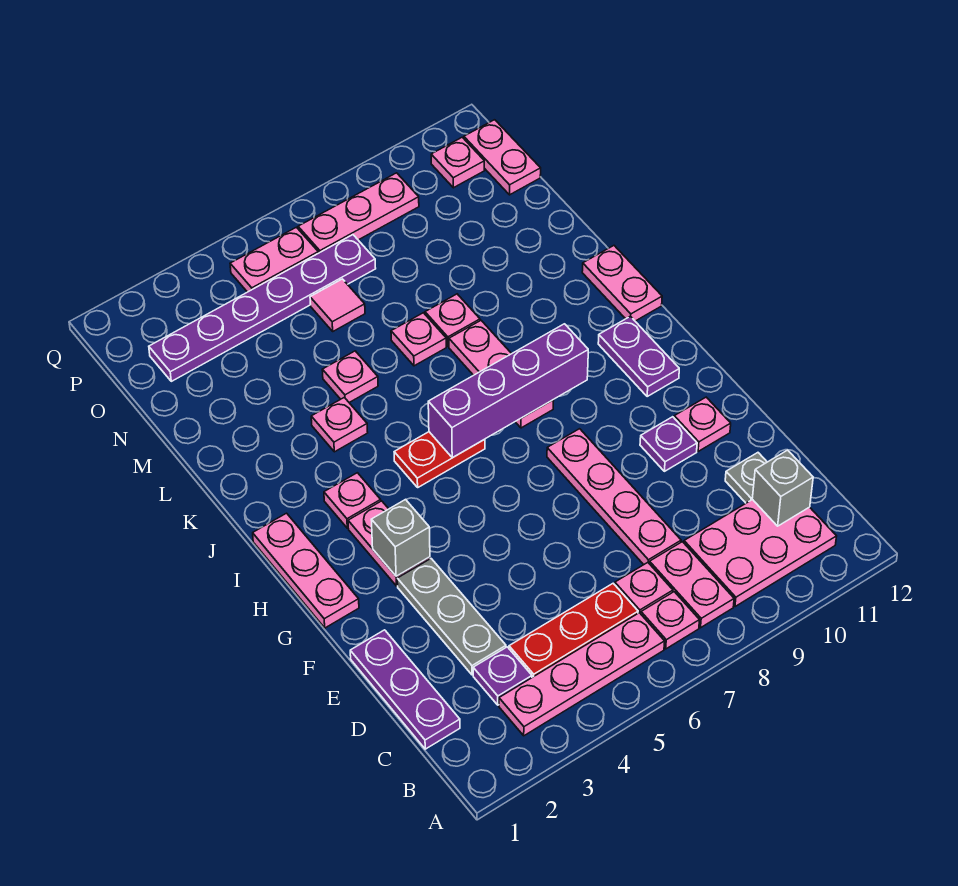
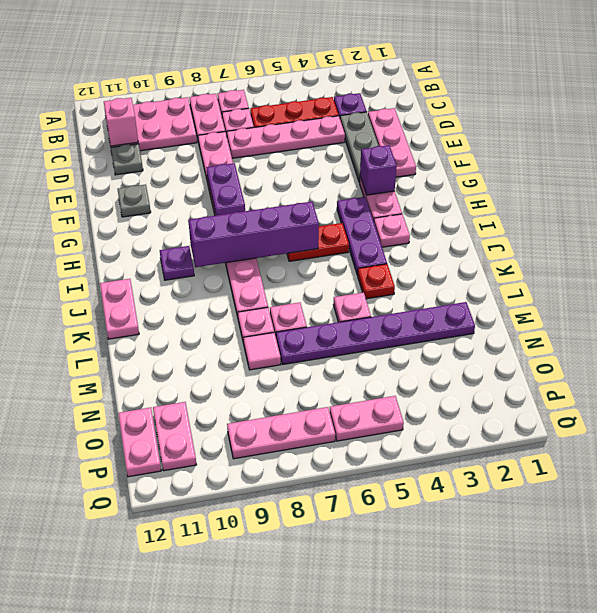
pink 1x4 plate [499,613,665,736] -> pink 1x4 plate moved to [227,116,345,158]
purple 1x3 plate [350,630,460,749] -> purple 1x3 plate moved to [337,197,387,275]
grey 1x1 brick [752,450,813,526] -> pink 1x1 brick [104,98,138,146]
purple 1x1 plate [640,417,697,471] -> purple 1x1 plate moved to [160,246,194,280]
pink 1x1 plate [674,397,731,452] -> grey 1x1 plate [118,185,151,217]
pink 1x3 plate [253,513,359,628] -> pink 1x3 plate moved to [368,108,416,177]
grey 1x1 brick [371,499,430,576] -> purple 1x1 brick [360,145,397,195]
purple 1x2 plate [598,316,679,397] -> purple 1x2 plate moved to [206,163,245,215]
pink 1x1 plate [311,397,368,452] -> red 1x1 plate [358,264,395,299]
pink 1x1 tile [310,279,365,331] -> pink 1x1 tile moved to [243,332,281,370]
purple 1x6 plate [149,235,376,381] -> purple 1x6 plate moved to [276,302,475,365]
pink 1x1 plate [431,137,484,188] -> pink 1x2 plate [153,402,196,471]

